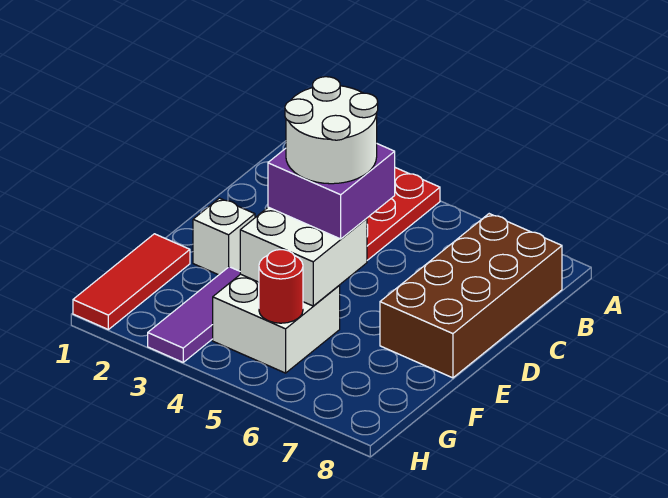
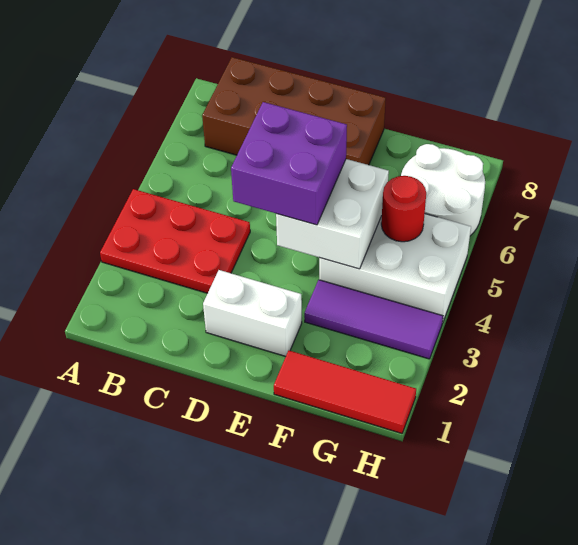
white 2x2 round brick [285,77,378,184] -> white 2x2 round brick moved to [401,144,485,236]
white 1x1 brick [193,198,255,275] -> white 1x2 brick [203,270,302,357]
white 2x2 brick [213,274,340,373] -> white 2x3 brick [319,214,471,323]

